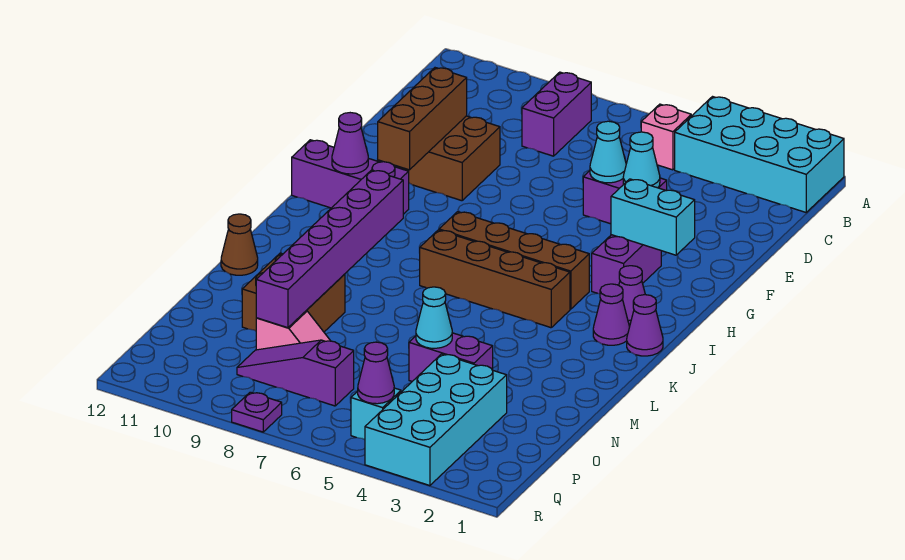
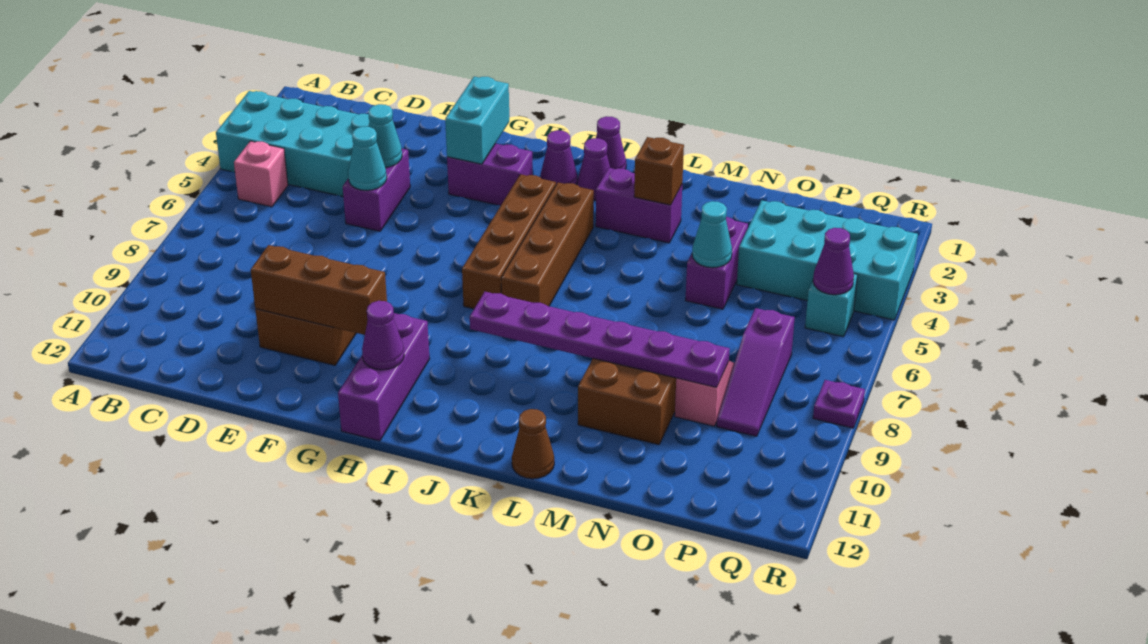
cyan 2x4 brick [675,97,844,212] -> cyan 2x4 brick turned to [216,91,370,197]
purple 1x2 brick [522,72,591,156] -> purple 1x2 brick moved to [596,168,682,243]
purple 1x6 brick [256,170,403,328] -> purple 1x6 plate [470,292,730,387]
none -> brown 1x1 brick [634,137,684,205]

